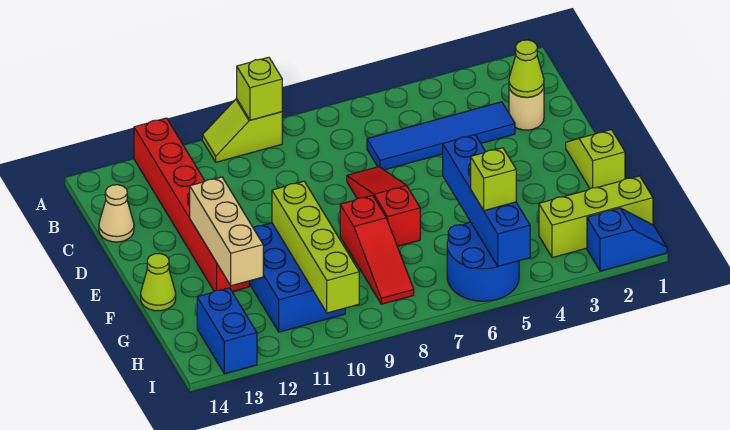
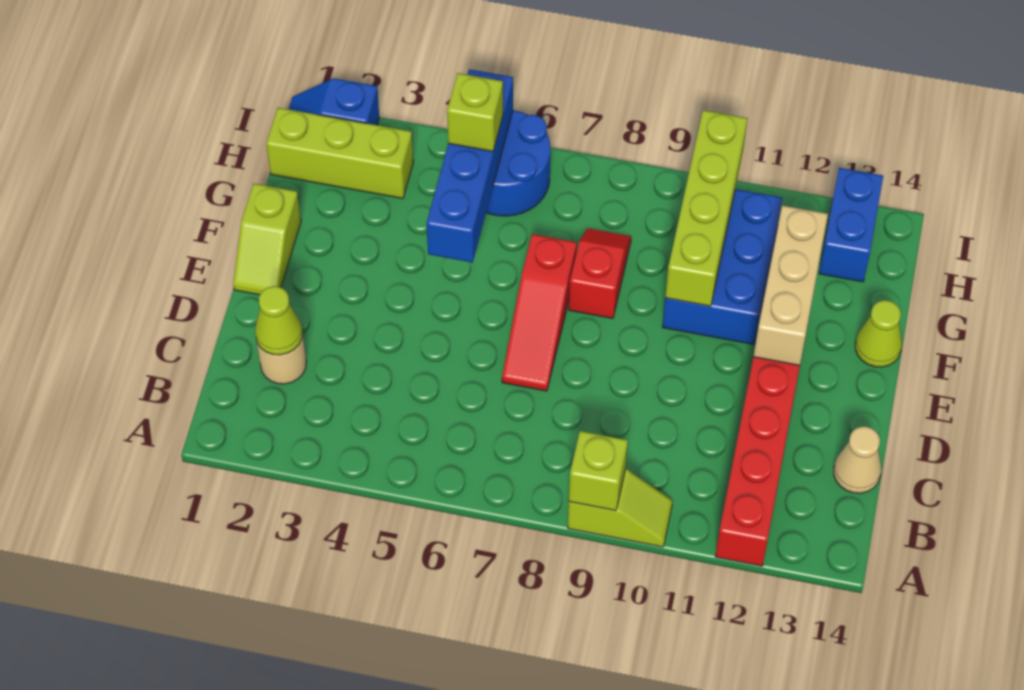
blue 1x4 tile [367,102,515,170] -> none
red 1x3 slope [340,195,414,304] -> red 1x2 slope [569,228,631,318]

